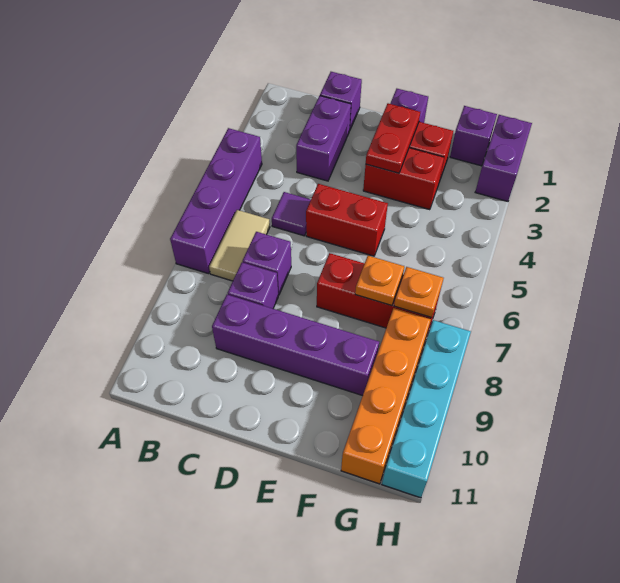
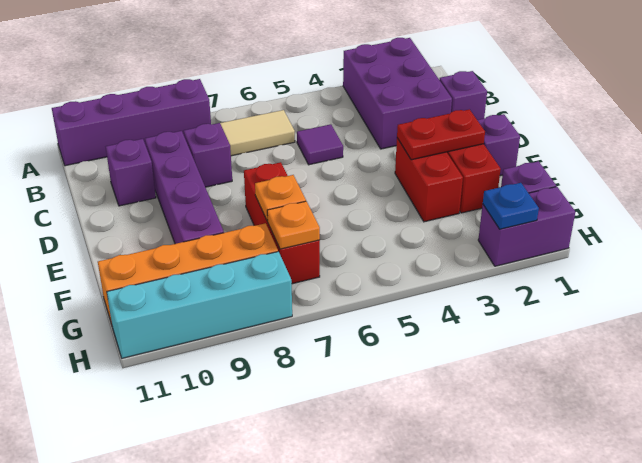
purple 1x4 brick [170,128,262,274] -> purple 1x4 brick moved to [52,79,211,166]
purple 1x2 brick [296,96,351,181] -> purple 2x3 brick [343,38,452,149]
purple 1x1 brick [242,232,291,295] -> purple 1x1 brick moved to [106,139,156,206]
red 1x2 brick [306,184,388,256] -> none
none -> blue 1x1 plate [483,183,539,229]

